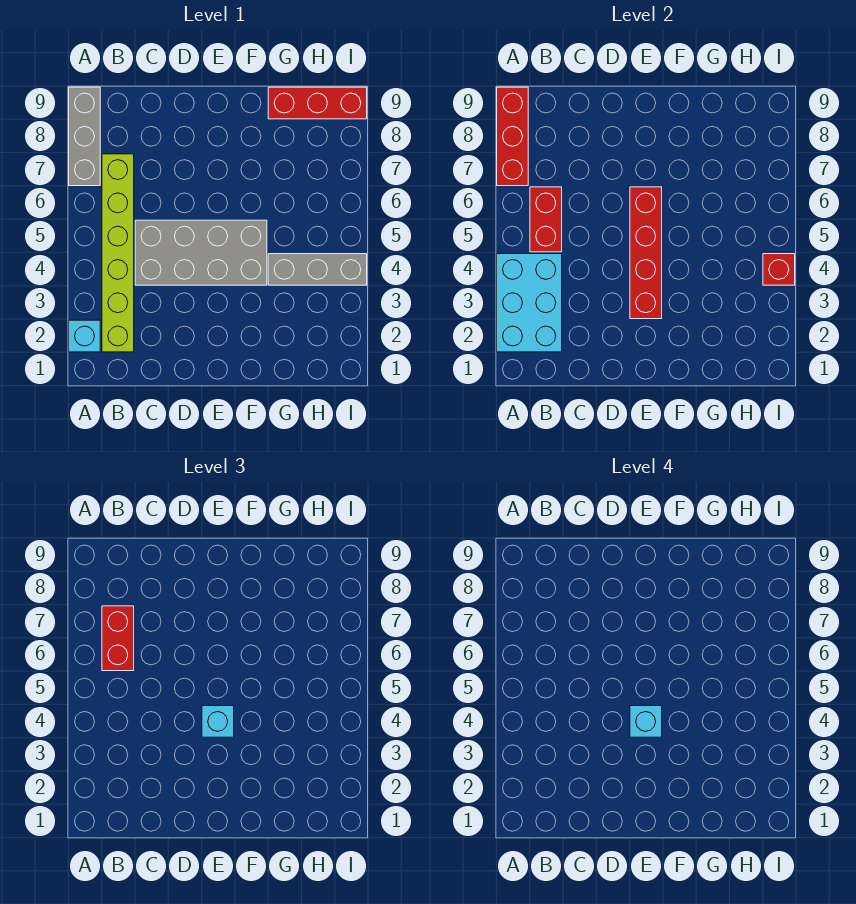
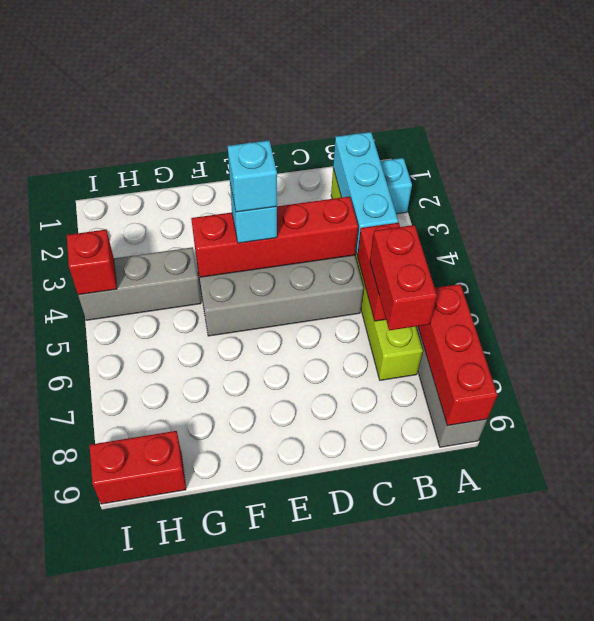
cyan 2x3 brick [497,254,562,352] -> cyan 1x3 brick [333,132,398,254]
red 1x4 brick [630,187,662,319] -> red 1x4 brick turned to [191,196,358,277]
red 1x3 brick [268,87,367,119] -> red 1x2 brick [90,431,186,504]

